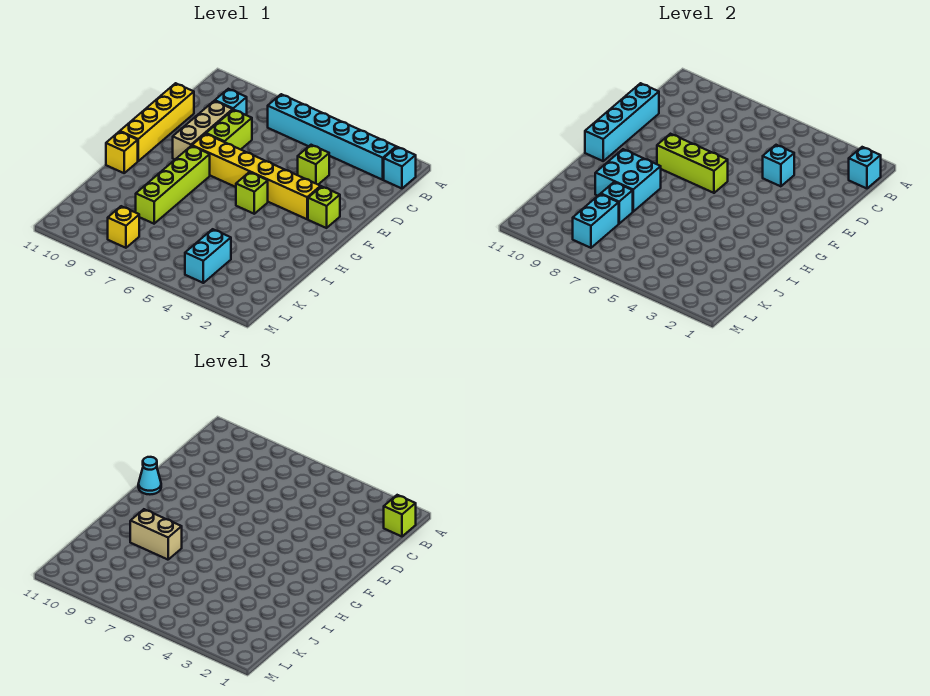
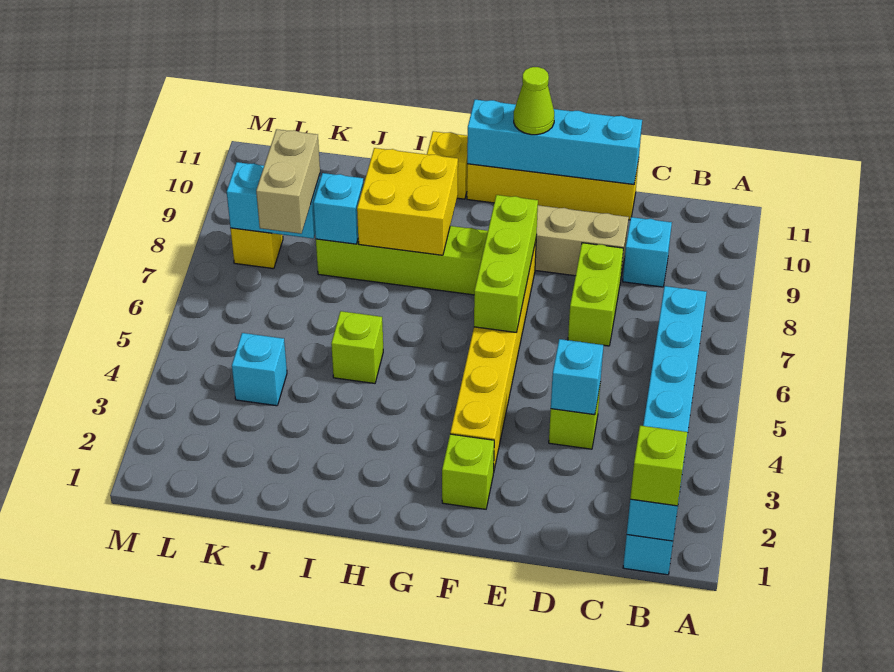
lime 1x2 brick [206,109,252,150] -> lime 1x2 brick turned to [568,243,623,346]
cyan 1x1 cone [138,457,161,494] -> lime 1x1 cone [514,67,554,135]
lime 1x1 brick [236,172,268,214] -> lime 1x1 brick moved to [331,311,383,383]
cyan 2x2 brick [595,149,661,211] -> yellow 2x2 brick [357,148,458,255]
tan 1x2 brick [130,509,182,560] -> tan 1x2 brick moved to [256,129,320,234]
cyan 1x2 brick [185,229,231,283] -> cyan 1x1 brick [232,333,287,406]

